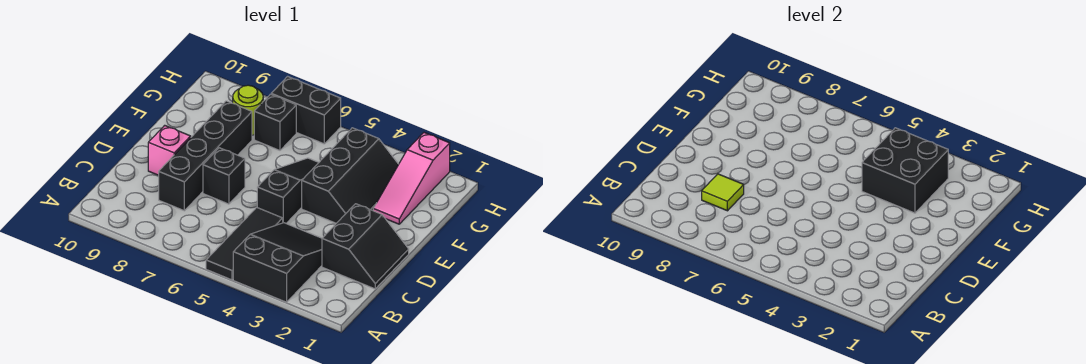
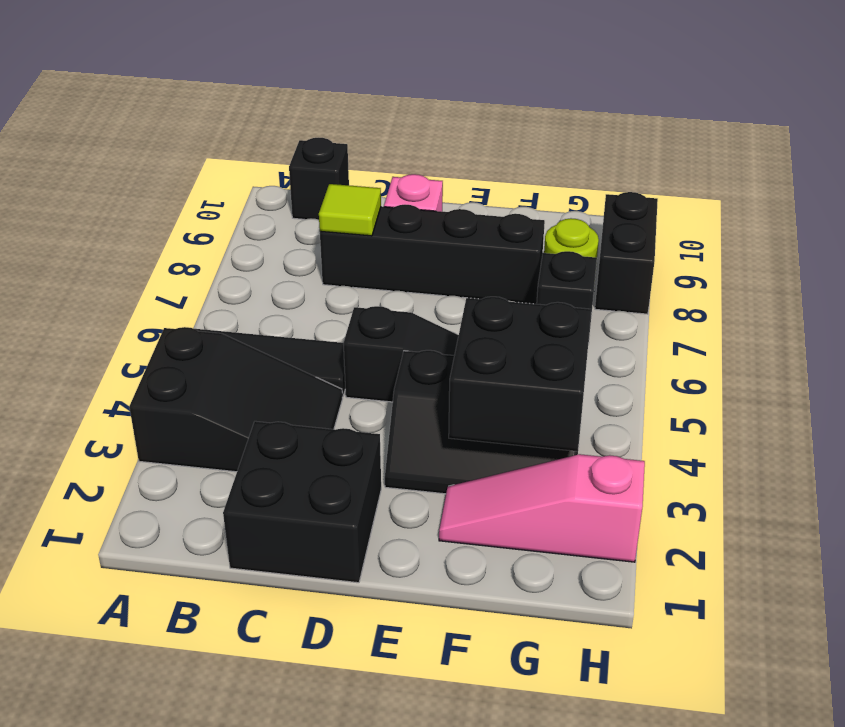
black 2x2 slope [322,204,409,289] -> black 2x2 brick [223,421,381,583]
black 1x1 brick [203,148,245,204] -> black 1x1 brick moved to [289,138,349,220]
black 1x2 brick [271,76,341,144] -> black 1x2 brick moved to [595,192,658,314]

